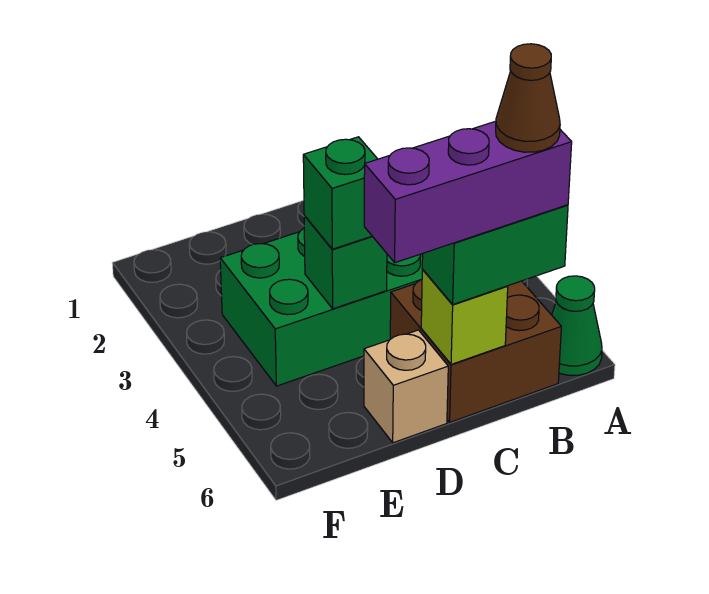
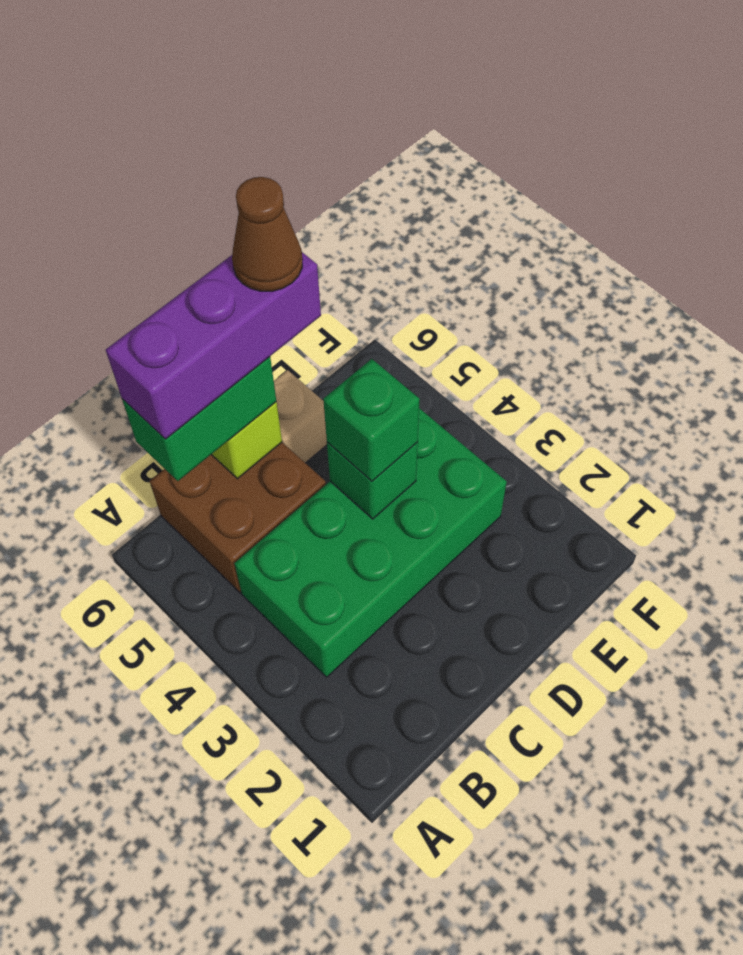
green 1x1 cone [552,276,602,375] -> none
brown 1x1 cone [496,44,560,152] -> brown 1x1 cone moved to [232,177,303,291]

